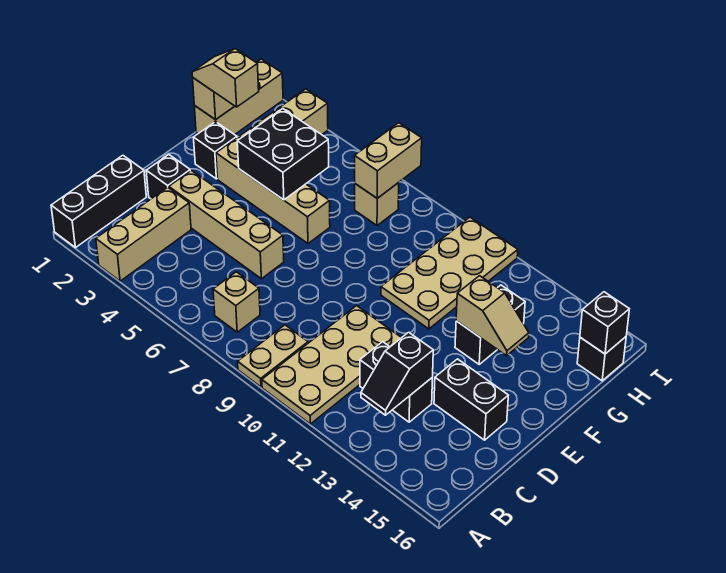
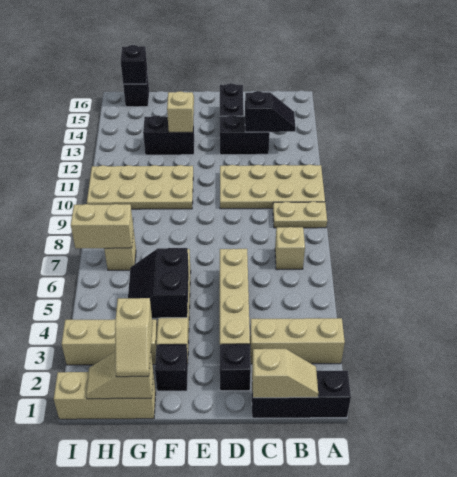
none -> tan 1x2 slope [252,349,318,398]
black 1x2 brick [360,342,433,422] -> black 1x2 brick turned to [220,115,270,155]
black 2x2 brick [237,108,329,200] -> black 2x2 slope [128,248,189,318]

